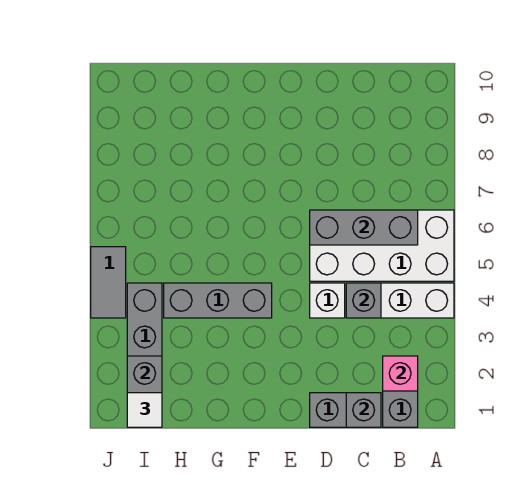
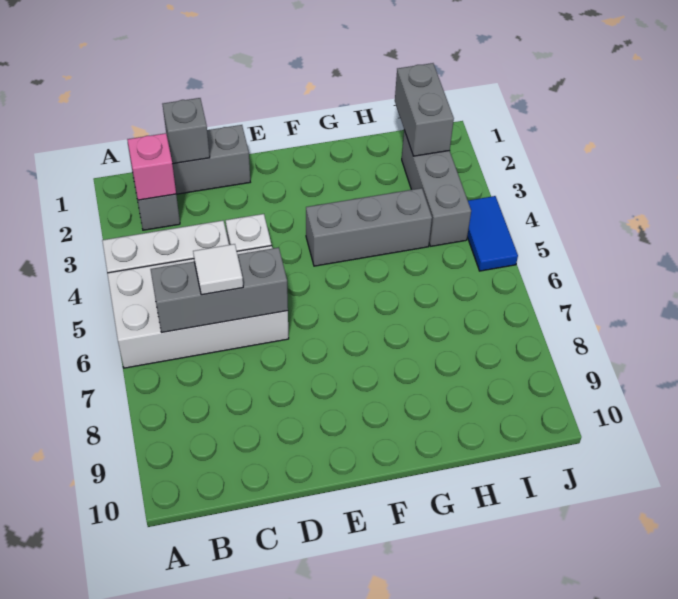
grey 1x1 brick [346,283,381,318] -> none
white 1x1 tile [127,393,162,427] -> white 1x1 tile moved to [193,244,243,295]
grey 1x2 tile [91,247,126,318] -> blue 1x2 tile [467,196,518,271]

